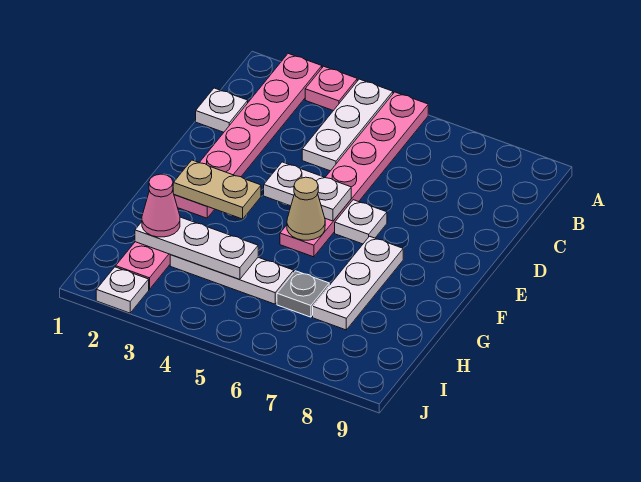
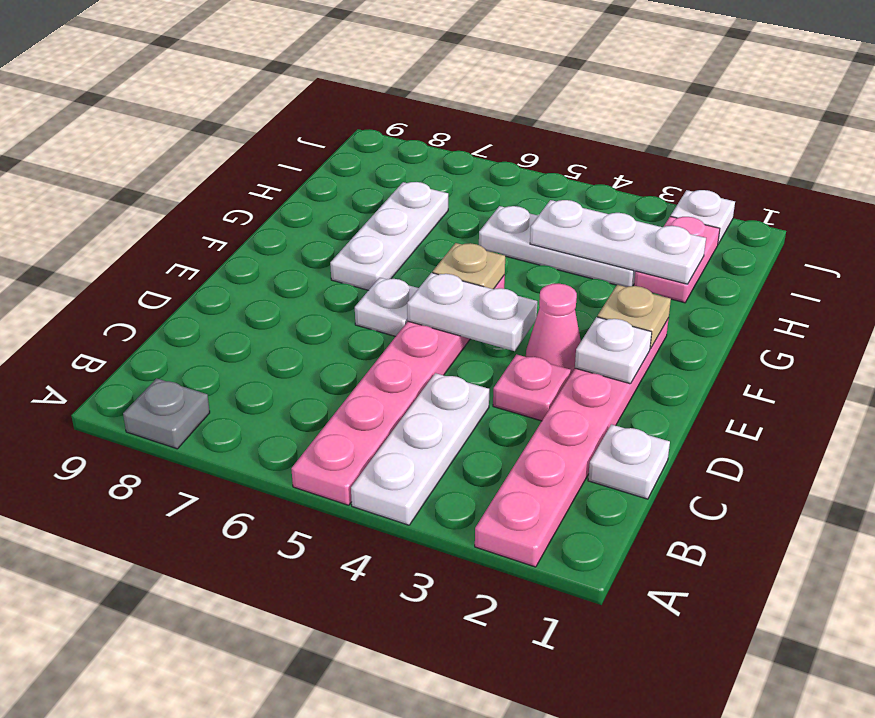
pink 1x1 plate [305,66,357,111] -> pink 1x1 plate moved to [493,354,571,421]
none -> white 1x1 plate [575,317,652,384]
tan 1x2 plate [173,160,261,219] -> tan 1x1 plate [598,285,671,349]
tan 1x1 cone [287,177,325,240] -> tan 1x1 plate [433,243,505,289]
pink 1x1 cone [142,174,180,237] -> pink 1x1 cone moved to [526,284,581,375]
grey 1x1 plate [277,271,329,317] -> grey 1x1 plate moved to [123,378,210,449]

